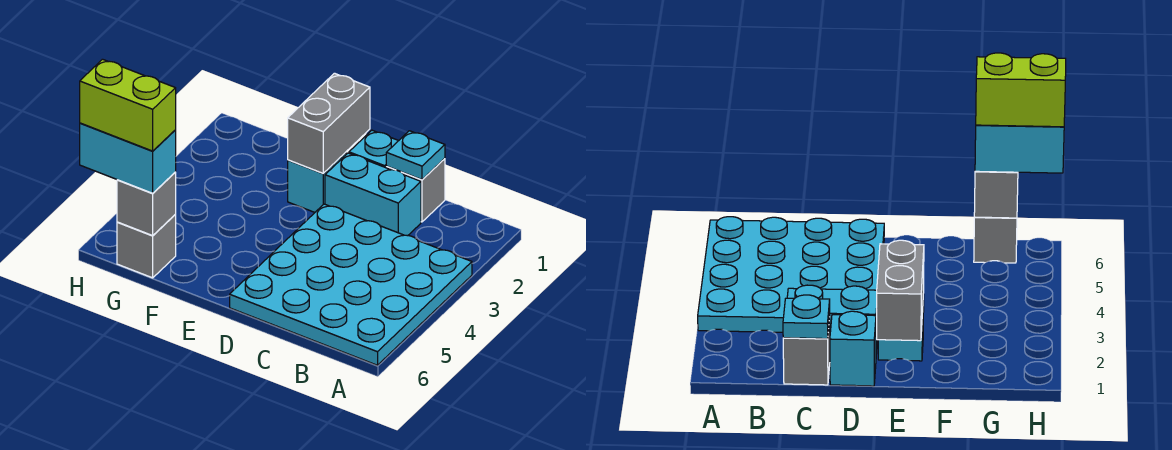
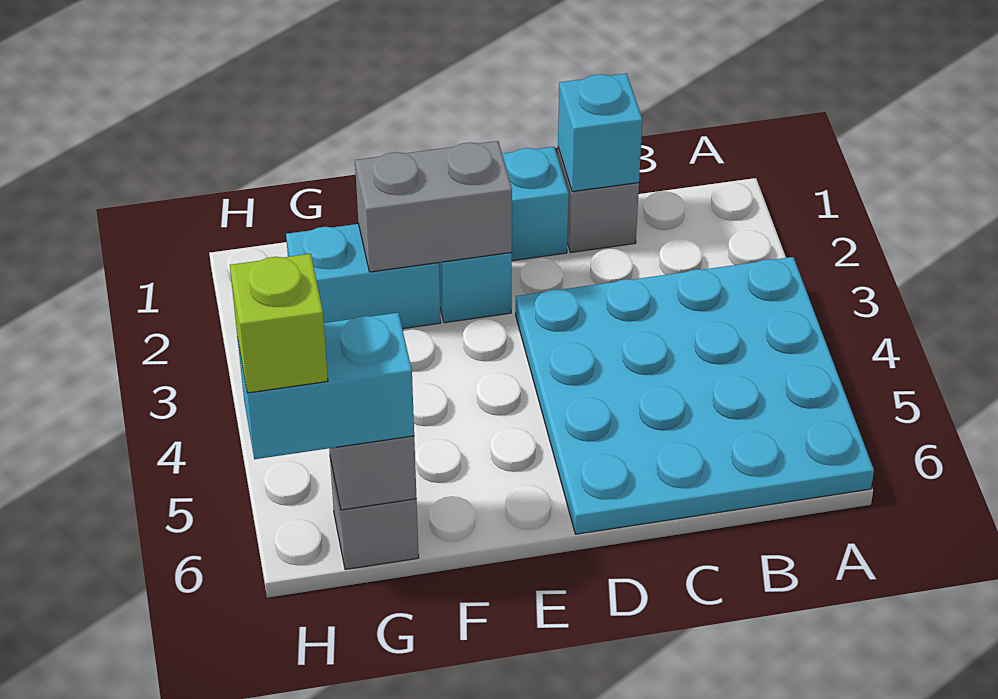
cyan 1x1 plate [386,131,445,180] -> cyan 1x1 brick [558,73,642,192]
cyan 1x2 brick [325,153,421,236] -> cyan 1x2 brick moved to [286,224,441,329]
grey 1x2 brick [288,73,370,173] -> grey 1x2 brick turned to [355,141,512,272]
lime 1x2 brick [80,59,176,151] -> lime 1x1 brick [230,254,328,393]

